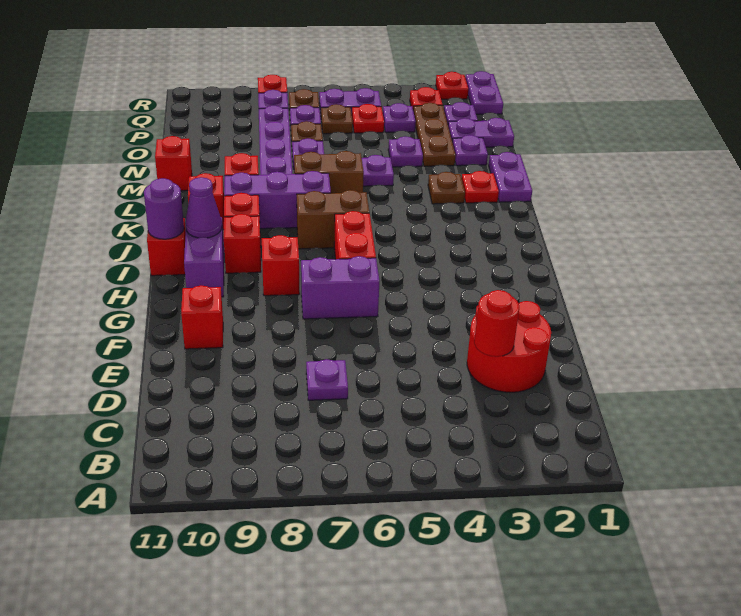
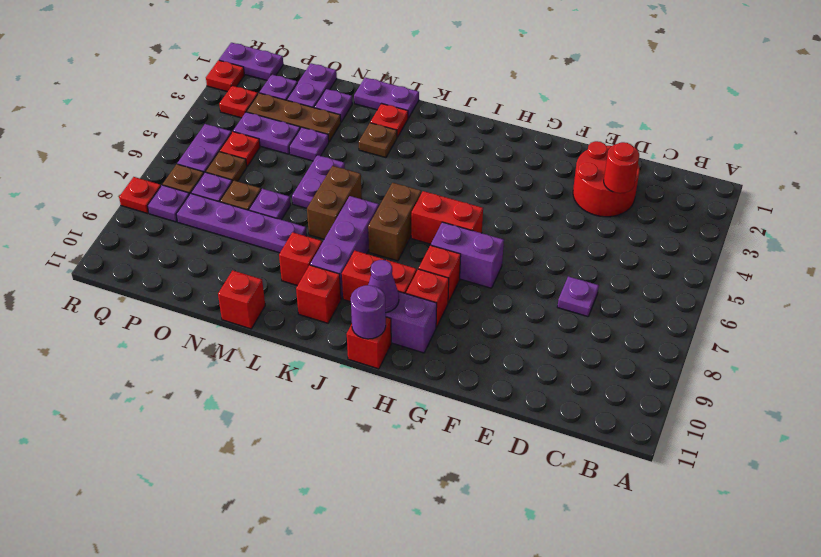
red 1x1 brick [181,285,223,349] -> red 1x1 brick moved to [406,269,449,328]
purple 1x2 brick [301,256,380,319] -> purple 1x2 brick turned to [431,222,504,288]
purple 1x1 plate [383,103,416,132] -> purple 1x2 plate [233,112,300,154]

